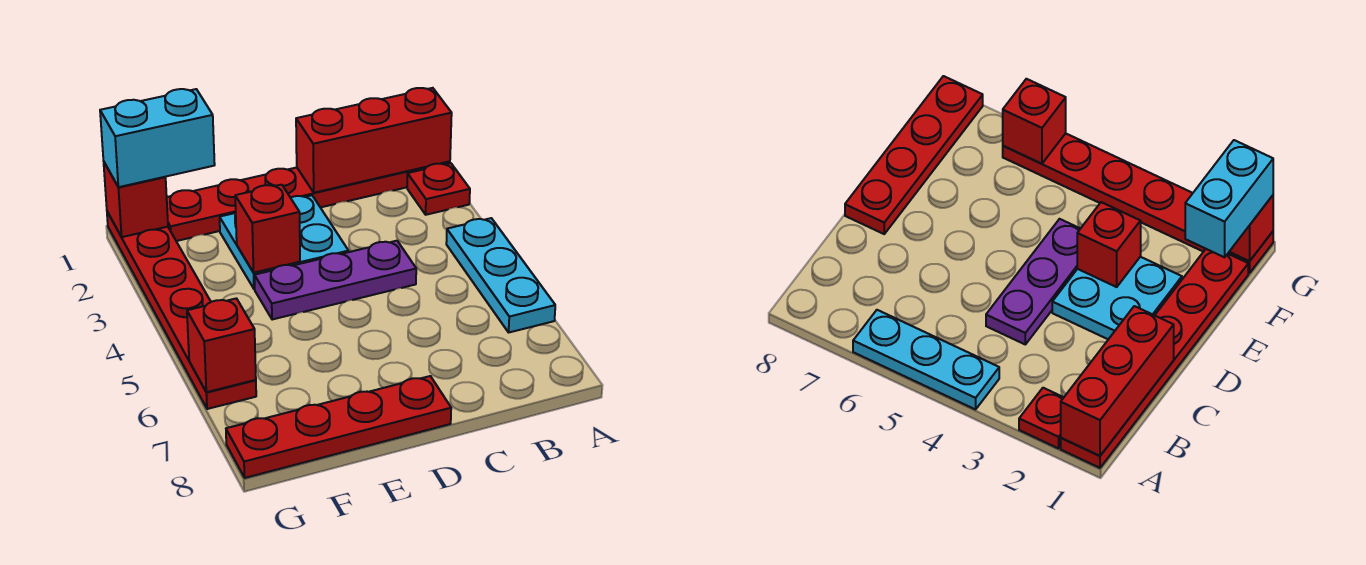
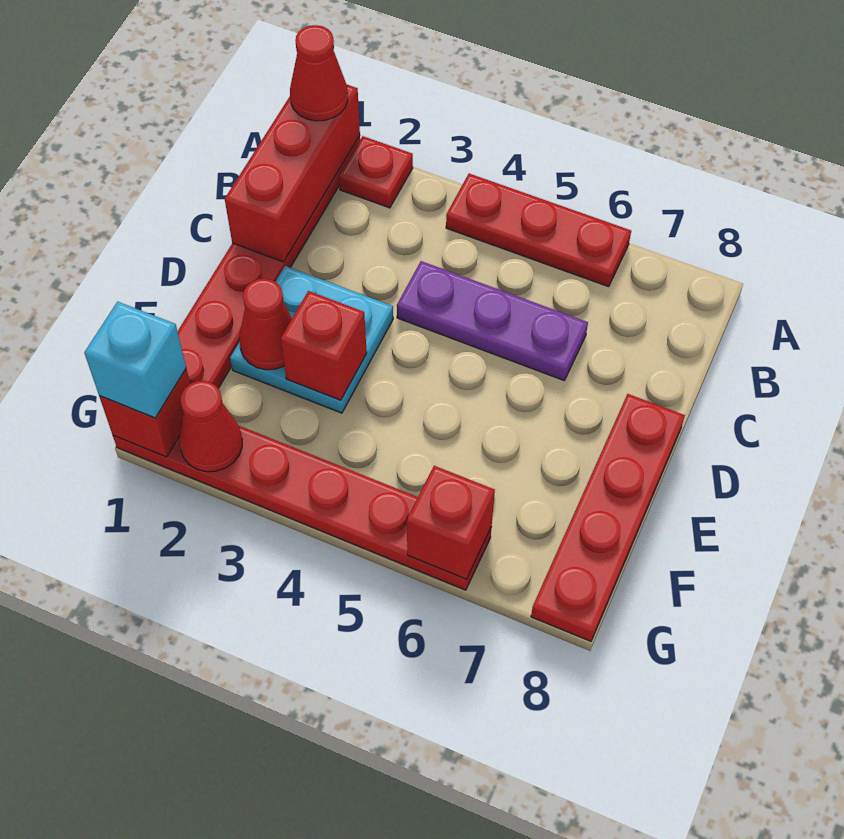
none -> red 1x1 cone [290,25,348,121]
cyan 1x3 plate [446,218,555,332] -> red 1x3 plate [446,174,631,287]
purple 1x3 plate [254,241,416,320] -> purple 1x3 plate turned to [397,261,588,381]
none -> red 1x1 cone [239,279,292,370]
cyan 1x2 brick [100,89,215,187] -> cyan 1x1 brick [84,302,186,418]
none -> red 1x1 cone [179,381,242,472]

